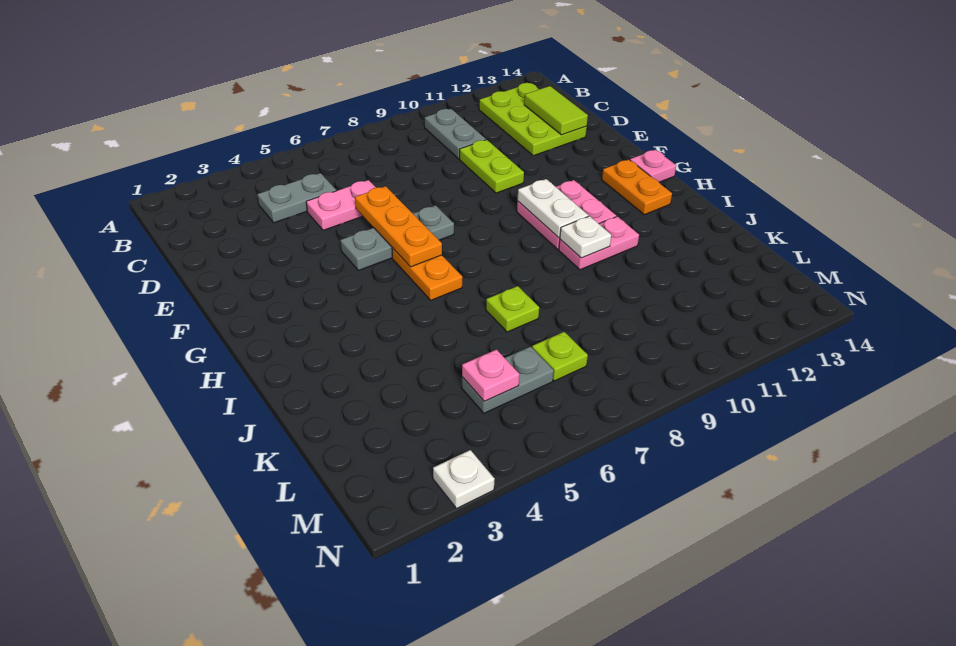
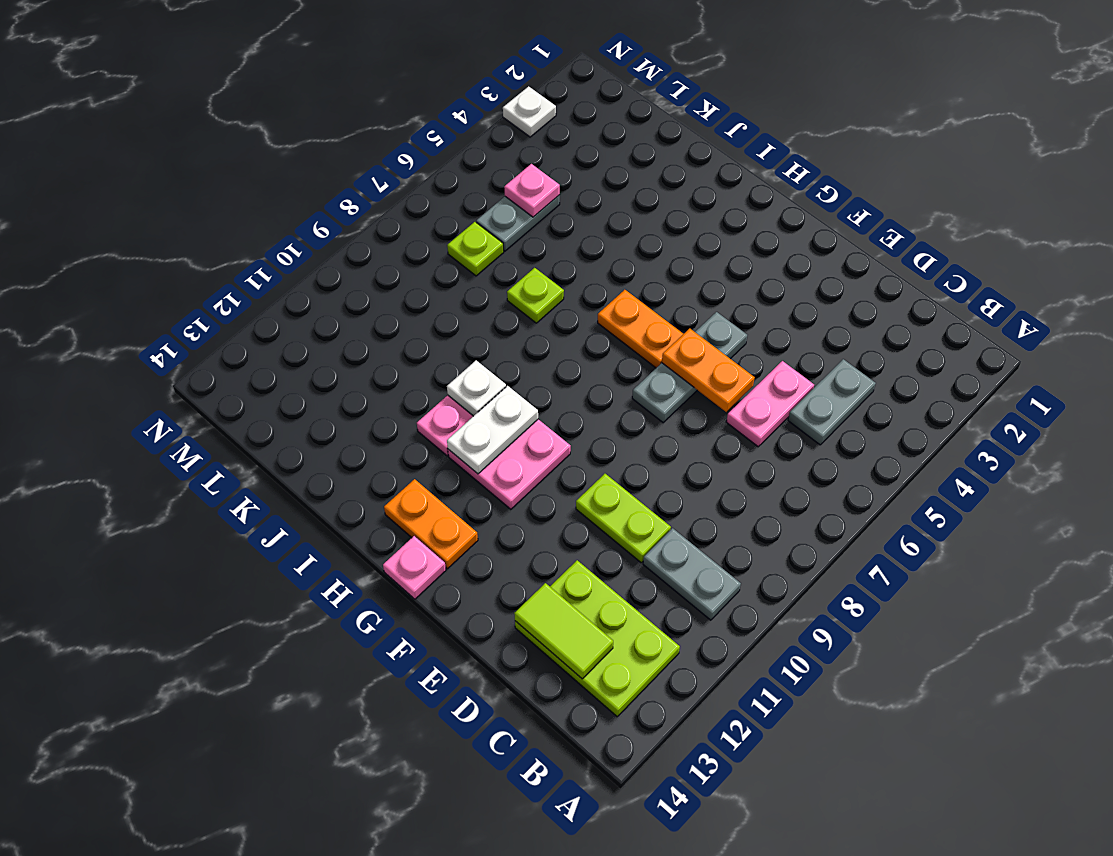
orange 1x3 plate [355,186,442,267] -> orange 1x2 plate [662,329,755,412]
white 1x2 plate [517,179,588,238] -> white 1x2 plate turned to [447,386,538,474]

